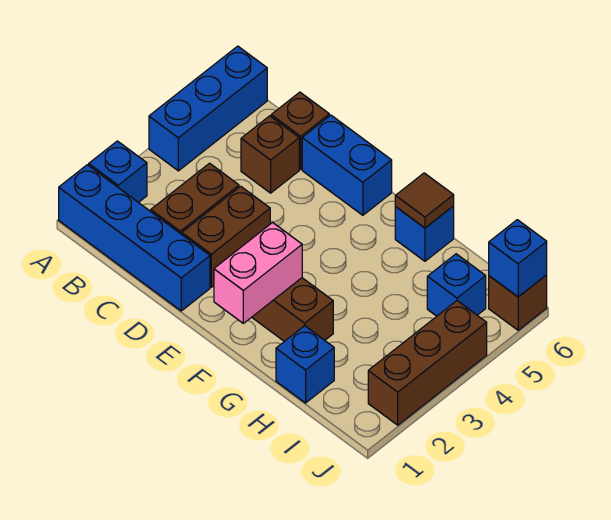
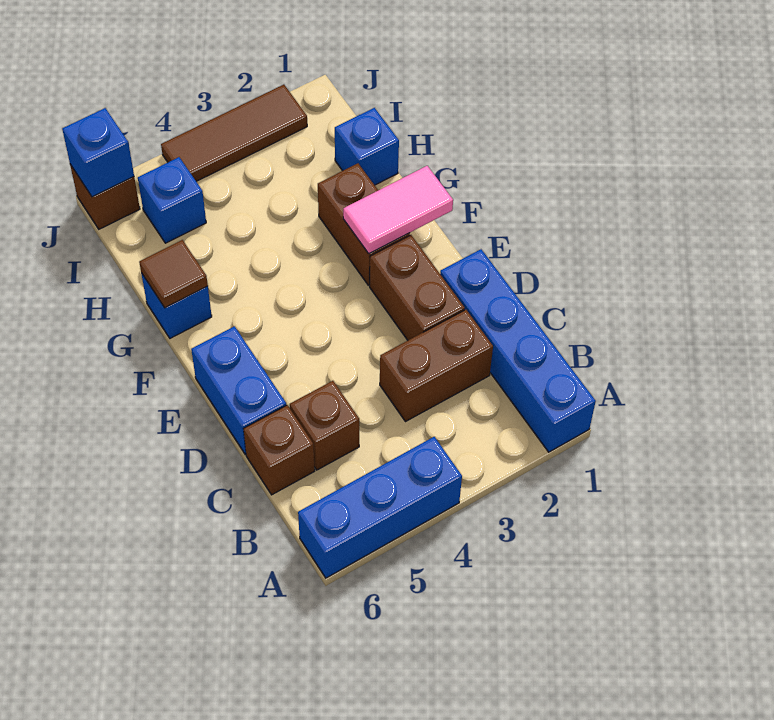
blue 1x1 brick [89,141,147,203] -> none
brown 1x2 brick [182,186,270,287] -> brown 1x2 brick turned to [370,235,465,340]
pink 1x2 brick [214,223,302,323] -> pink 1x2 tile [343,166,453,254]
brown 1x3 brick [368,301,487,425] -> brown 1x3 tile [161,85,307,181]

